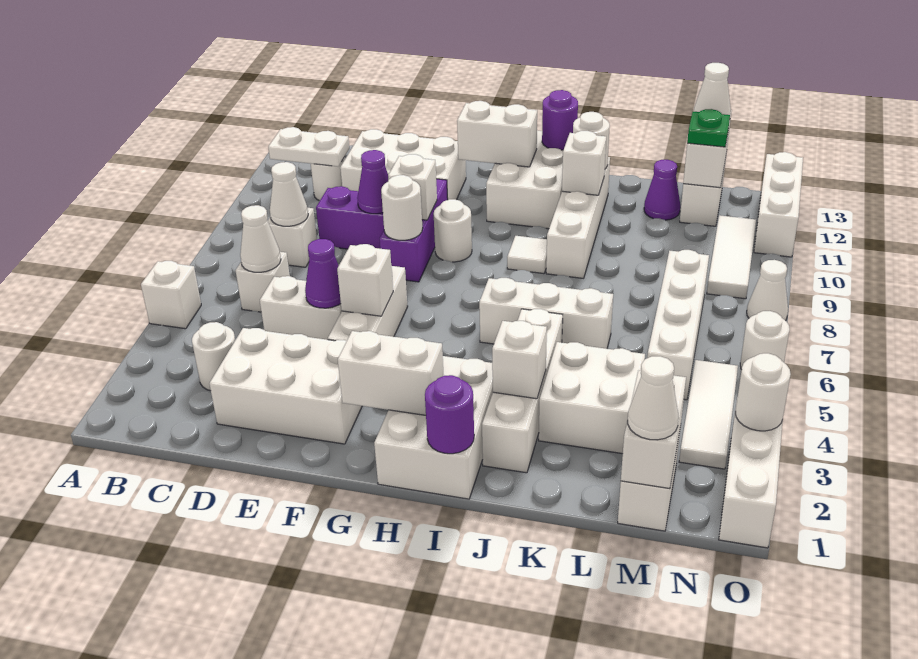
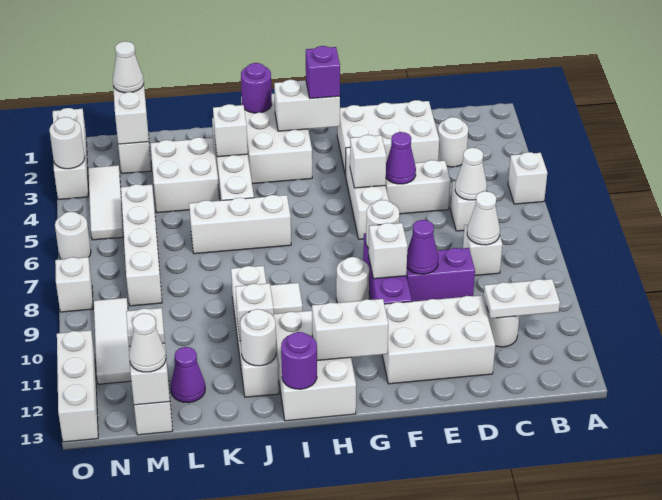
none -> purple 1x1 brick [306,46,340,99]
green 1x1 plate [687,109,730,147] -> white 1x1 plate [126,308,165,346]
white 1x1 cone [747,260,788,321] -> white 1x1 brick [55,257,93,312]

